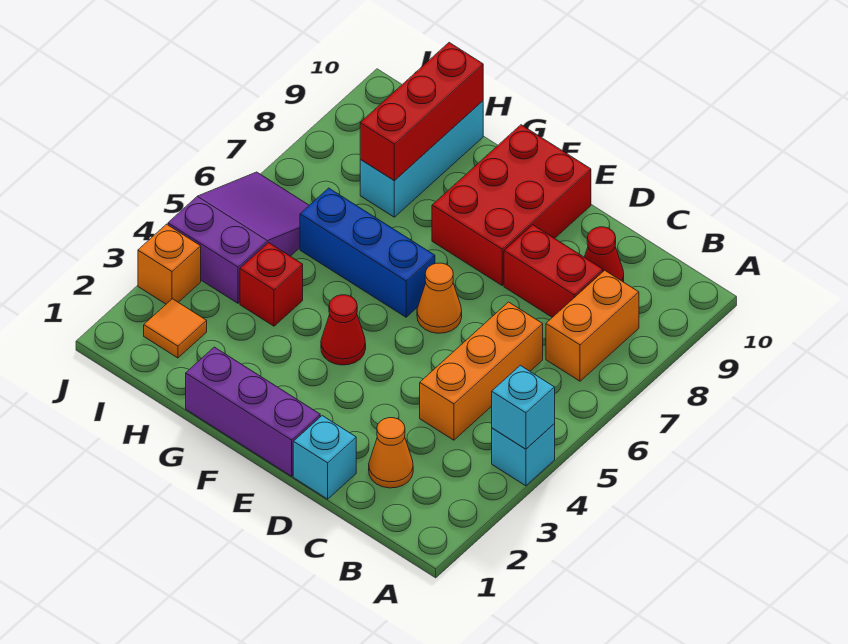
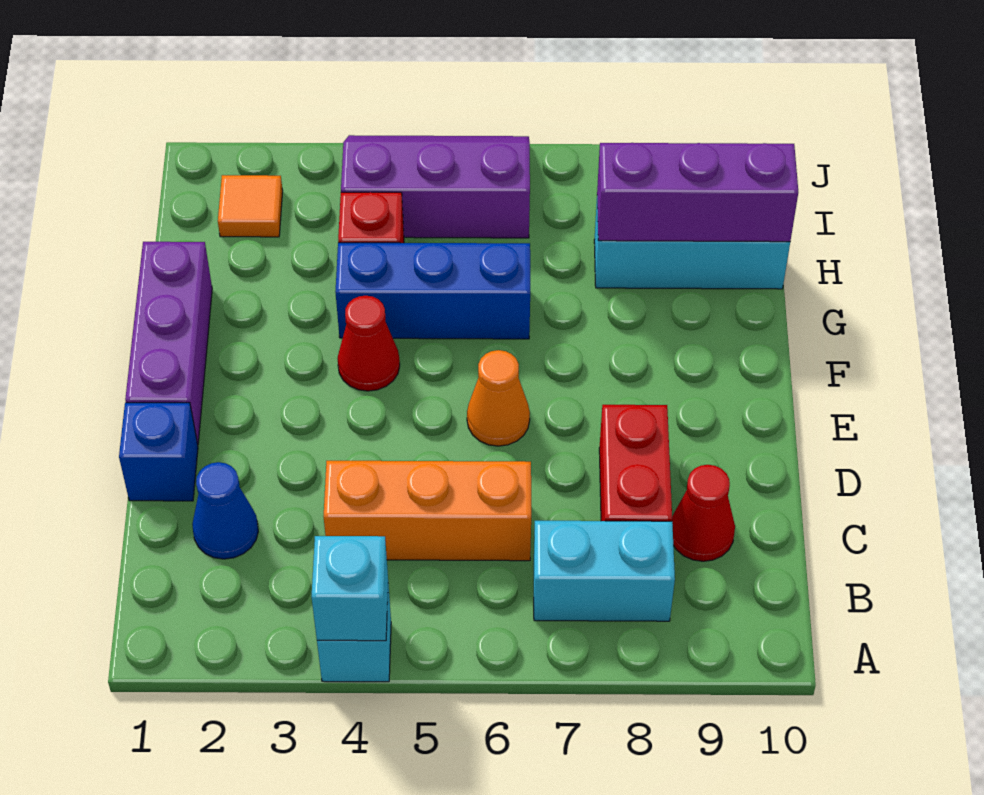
orange 1x2 brick [546,270,639,381] -> cyan 1x2 brick [534,521,675,621]
orange 1x1 cone [369,418,413,488] -> blue 1x1 cone [192,462,258,559]
cyan 1x1 brick [293,416,356,499] -> blue 1x1 brick [119,403,198,501]
red 2x3 brick [432,125,591,285] -> none
blue 1x3 brick [300,188,435,317] -> blue 1x3 brick turned to [335,243,530,339]
red 1x3 brick [360,43,483,181] -> purple 1x3 brick [597,143,798,242]
purple 2x3 slope [168,172,309,303] -> purple 2x3 slope turned to [341,135,530,238]
orange 1x1 brick [138,224,201,304] -> none

